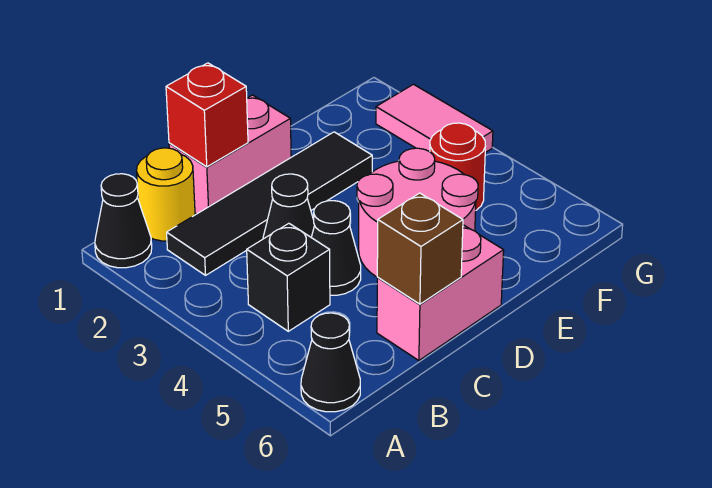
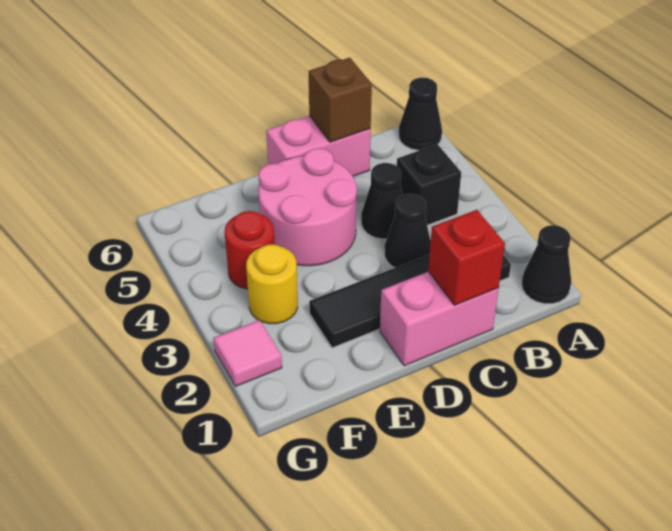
yellow 1x1 round brick [137,148,195,241] -> yellow 1x1 round brick moved to [246,244,298,324]
pink 1x2 tile [376,84,493,153] -> pink 1x1 tile [213,320,282,386]

